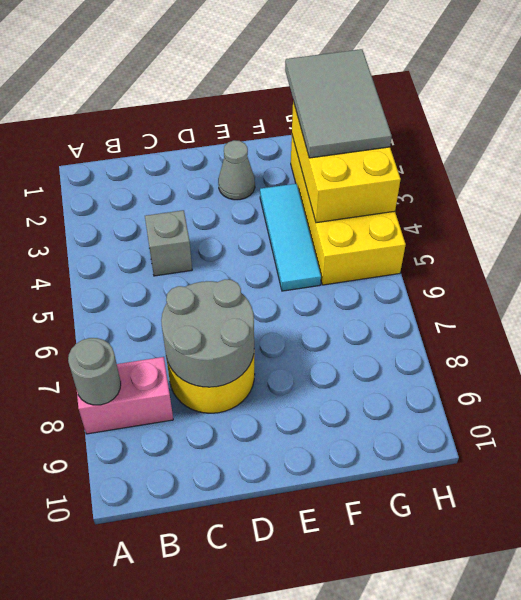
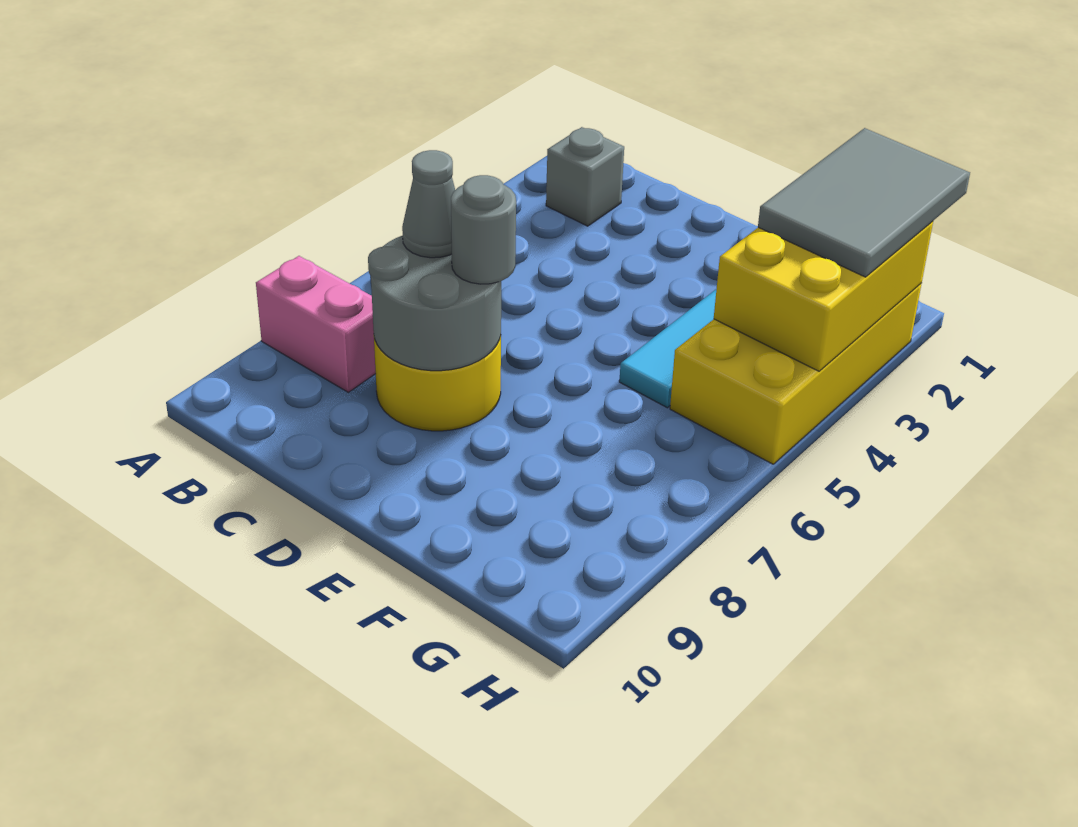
grey 1x1 round brick [68,338,121,405] -> grey 1x1 round brick moved to [451,175,516,284]
grey 1x1 brick [145,210,192,276] -> grey 1x1 brick moved to [546,127,624,226]
grey 1x1 cone [218,140,255,200] -> grey 1x1 cone moved to [402,150,455,258]

